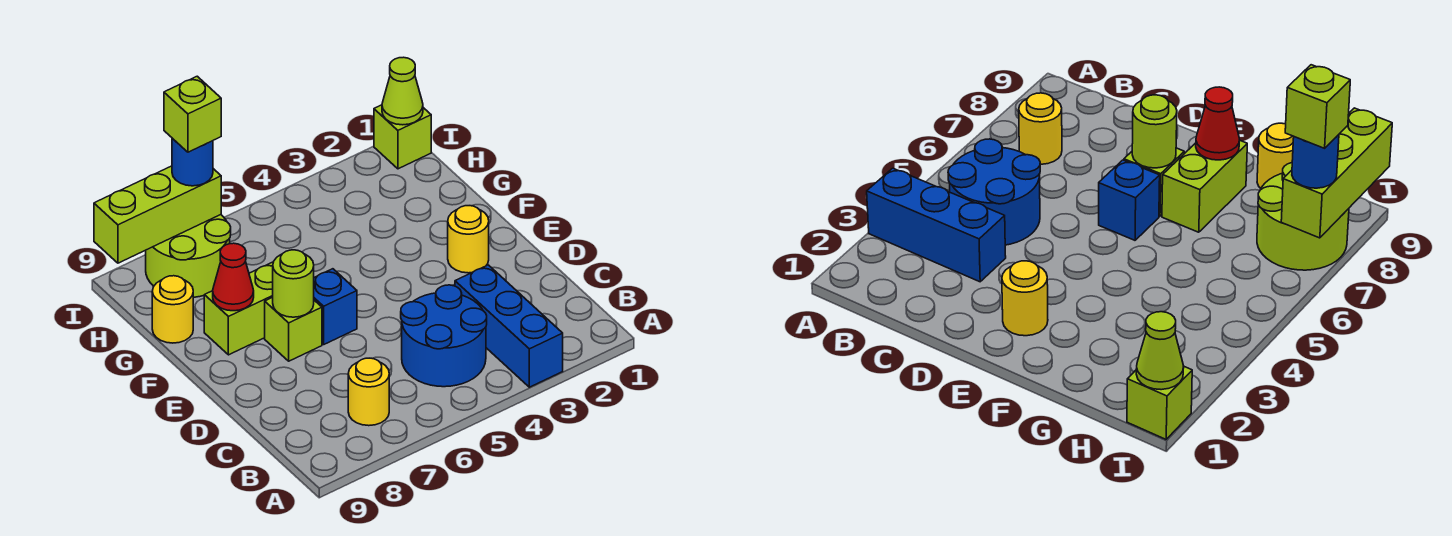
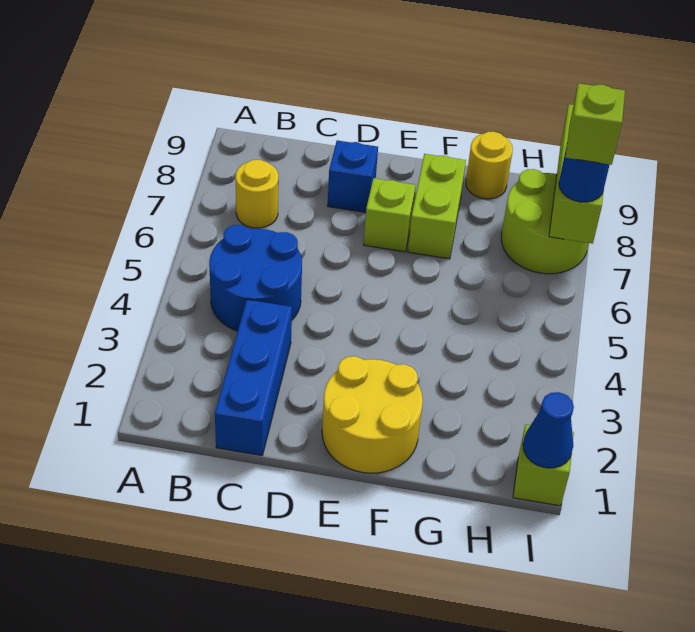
blue 1x3 brick [455,265,563,387] -> blue 1x3 brick turned to [215,300,292,455]
yellow 1x1 round brick [448,206,489,273] -> yellow 2x2 round brick [322,356,423,473]
blue 1x1 brick [314,269,357,344] -> blue 1x1 brick moved to [328,140,378,212]
lime 1x1 round brick [273,250,314,317] -> none
red 1x1 cone [213,243,254,311] -> none
lime 1x1 cone [382,57,423,125] -> blue 1x1 cone [523,392,574,468]

